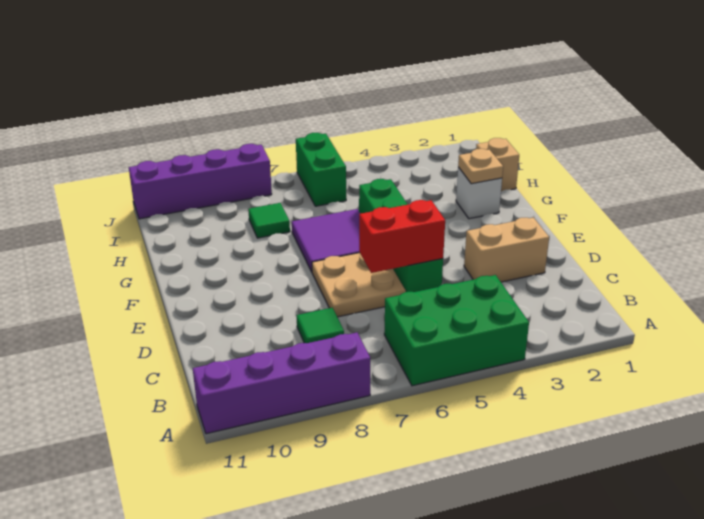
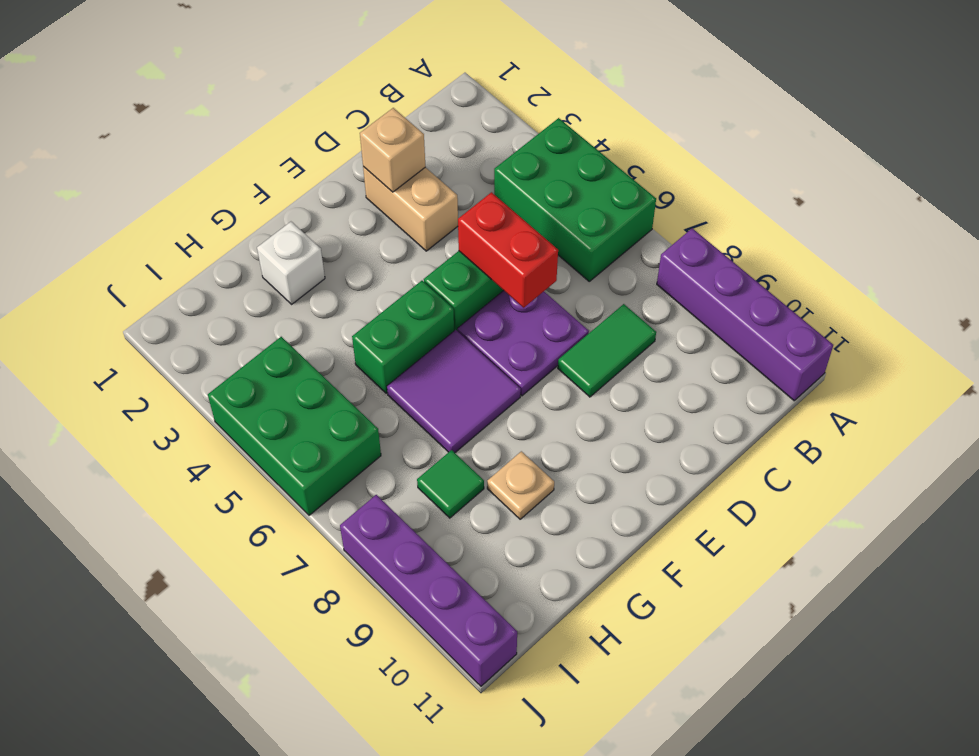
green 1x1 tile [296,308,344,343] -> green 1x2 tile [558,304,656,397]
tan 2x2 plate [312,253,406,317] -> purple 2x2 plate [457,290,589,396]
tan 1x1 plate [458,149,503,184] -> tan 1x1 plate moved to [487,451,554,519]
tan 1x1 brick [476,138,519,191] -> tan 1x1 brick moved to [360,108,425,192]
green 1x2 brick [296,133,346,206] -> green 2x3 brick [208,337,381,515]

